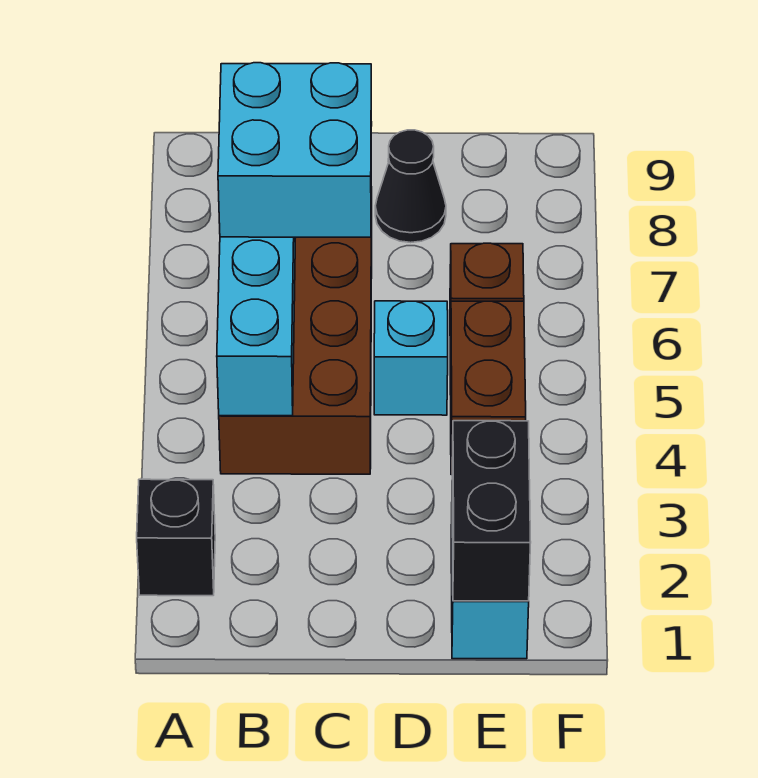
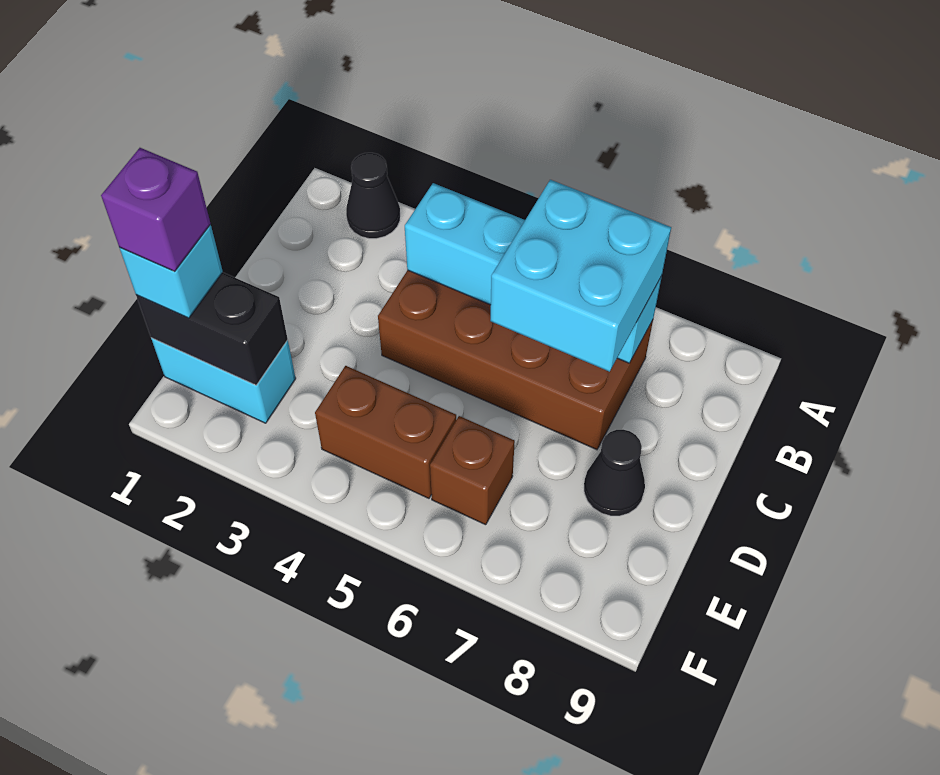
black 1x1 brick [137,479,215,596] -> black 1x1 cone [346,153,400,239]
cyan 1x1 brick [374,301,448,415] -> cyan 1x1 brick moved to [120,224,223,318]
none -> purple 1x1 brick [101,148,211,271]

